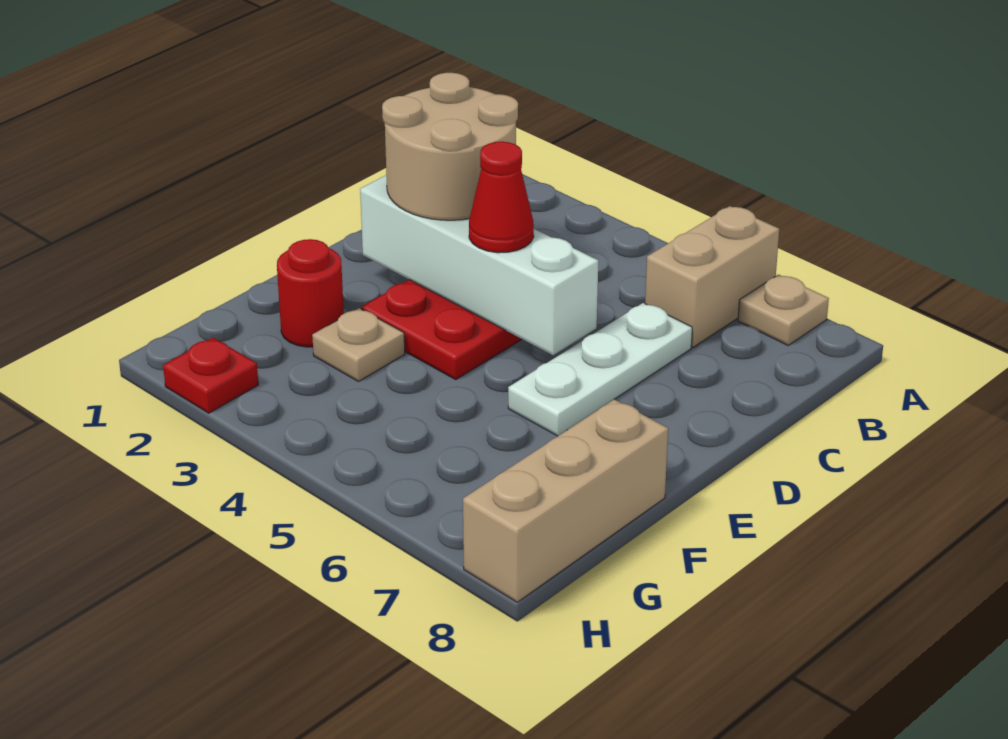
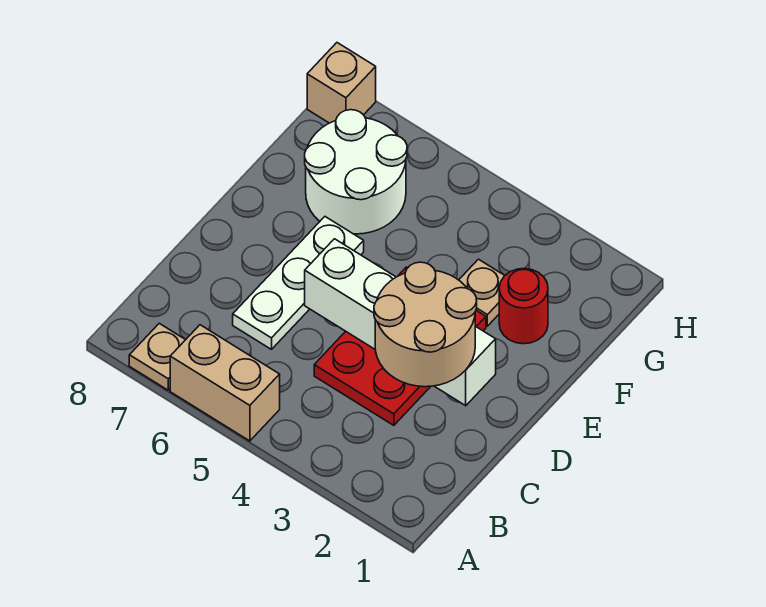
tan 1x2 brick [645,206,779,347] -> tan 1x2 brick turned to [170,325,280,441]
red 1x1 cone [469,142,534,253] -> none
none -> white 2x2 round brick [305,110,407,234]
tan 1x3 brick [463,399,668,602] -> tan 1x1 brick [307,43,376,123]
red 1x1 plate [163,338,258,413] -> none

